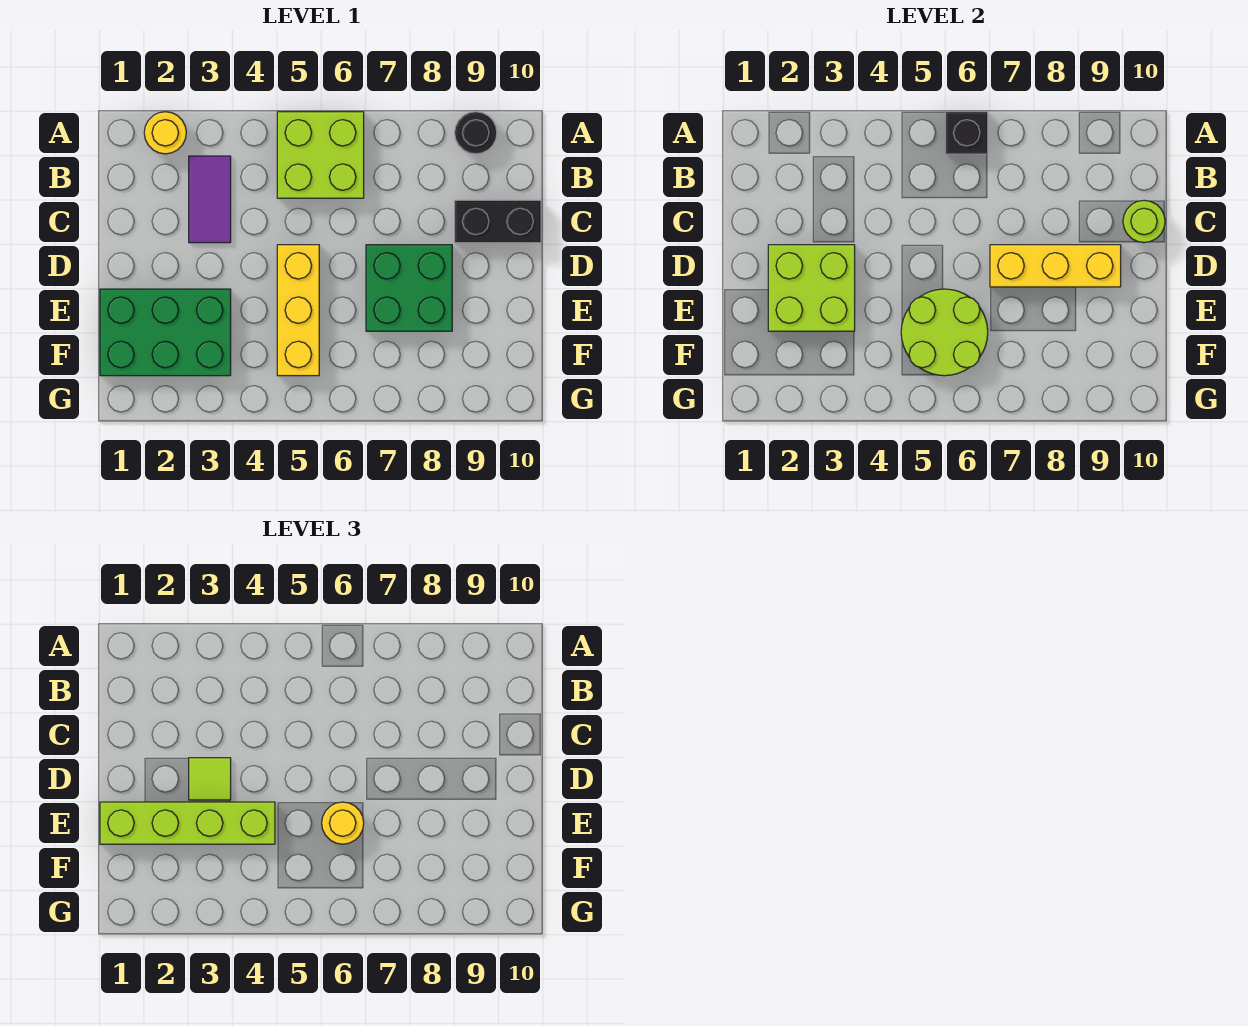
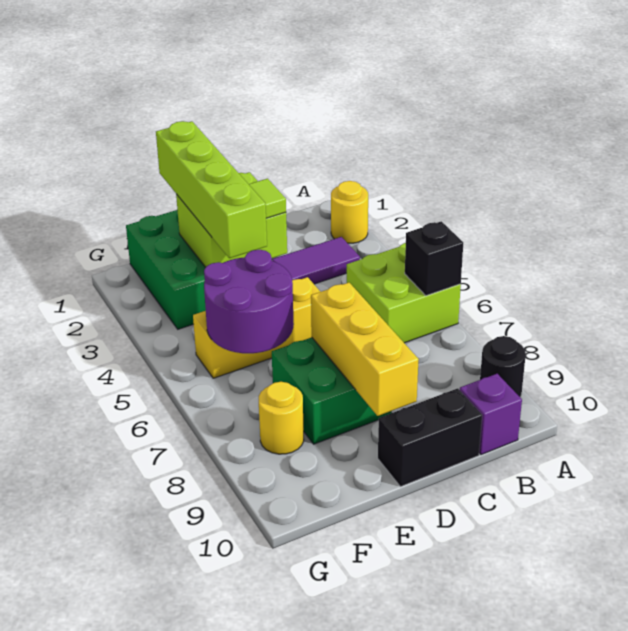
none -> purple 1x1 brick [460,374,522,455]
black 1x2 brick [455,200,541,243] -> black 1x2 brick turned to [378,388,482,487]
lime 1x1 round brick [1123,200,1165,243] -> none
lime 2x2 round brick [901,289,988,376] -> purple 2x2 round brick [204,250,294,353]
yellow 1x1 round brick [322,802,364,844] -> yellow 1x1 round brick moved to [259,382,304,454]

